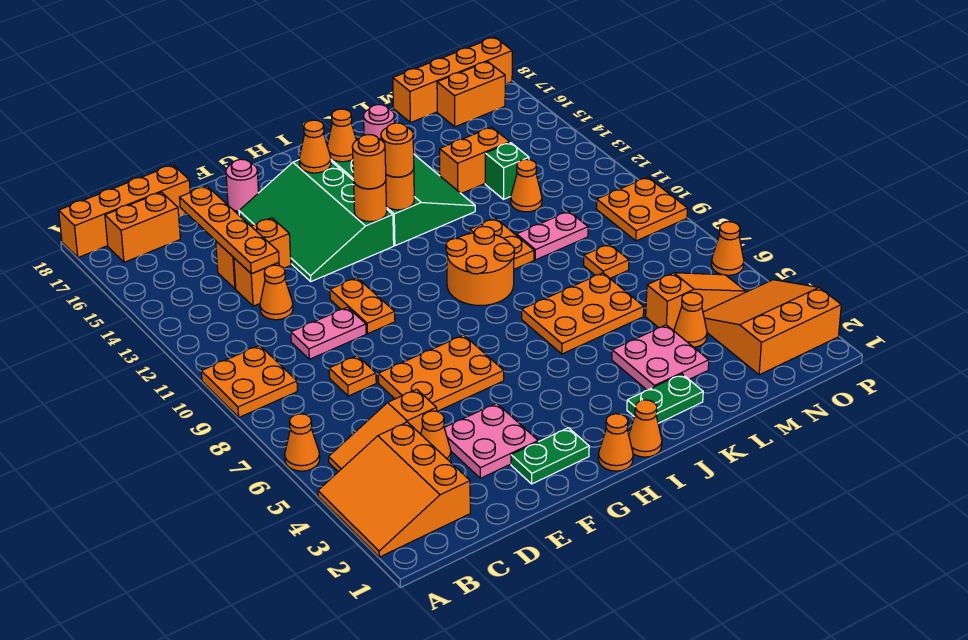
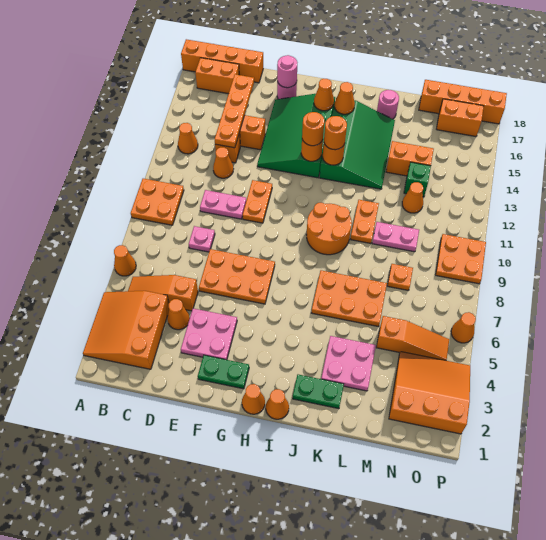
orange 1x1 plate [329,356,376,396] -> pink 1x1 plate [189,226,215,252]
none -> pink 1x1 round brick [277,55,297,88]
orange 1x1 cone [674,292,707,347] -> orange 1x1 cone moved to [178,123,198,154]

